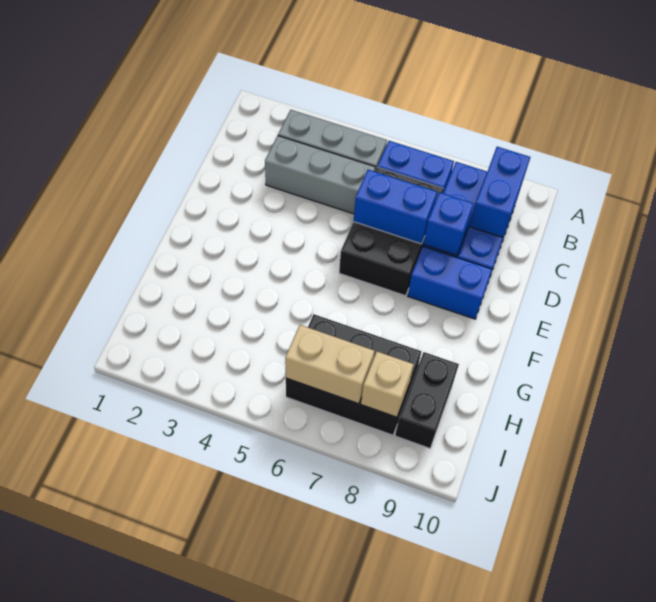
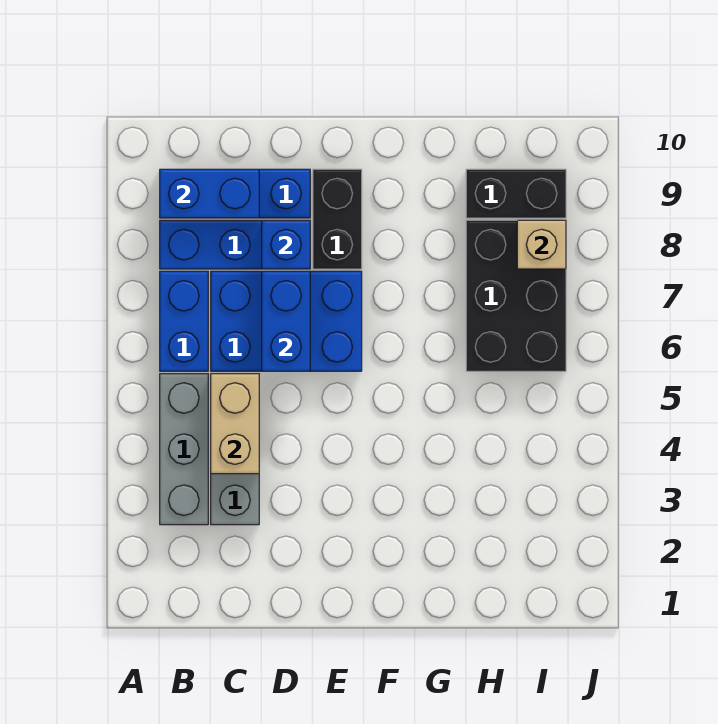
black 2x3 brick [339,167,443,296] -> blue 2x3 brick [211,271,362,371]
blue 1x2 brick [408,246,492,319] -> black 1x2 brick [313,169,362,269]
tan 1x2 brick [285,325,375,404] -> tan 1x2 brick moved to [211,374,259,474]

